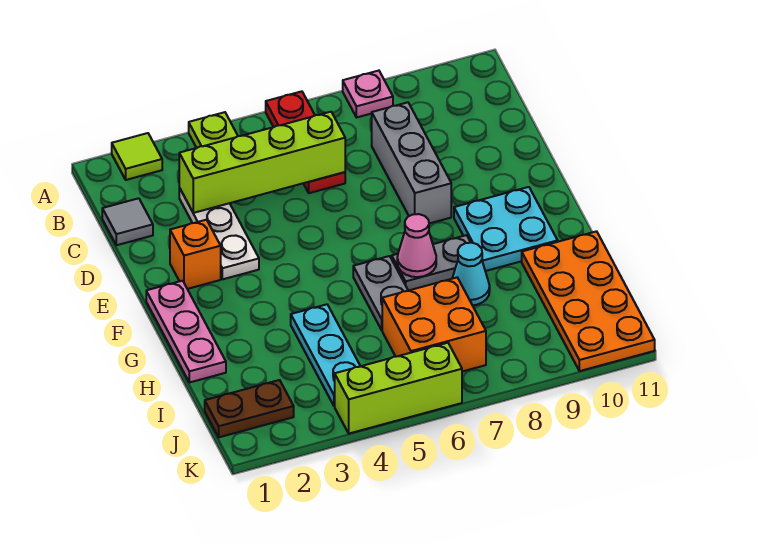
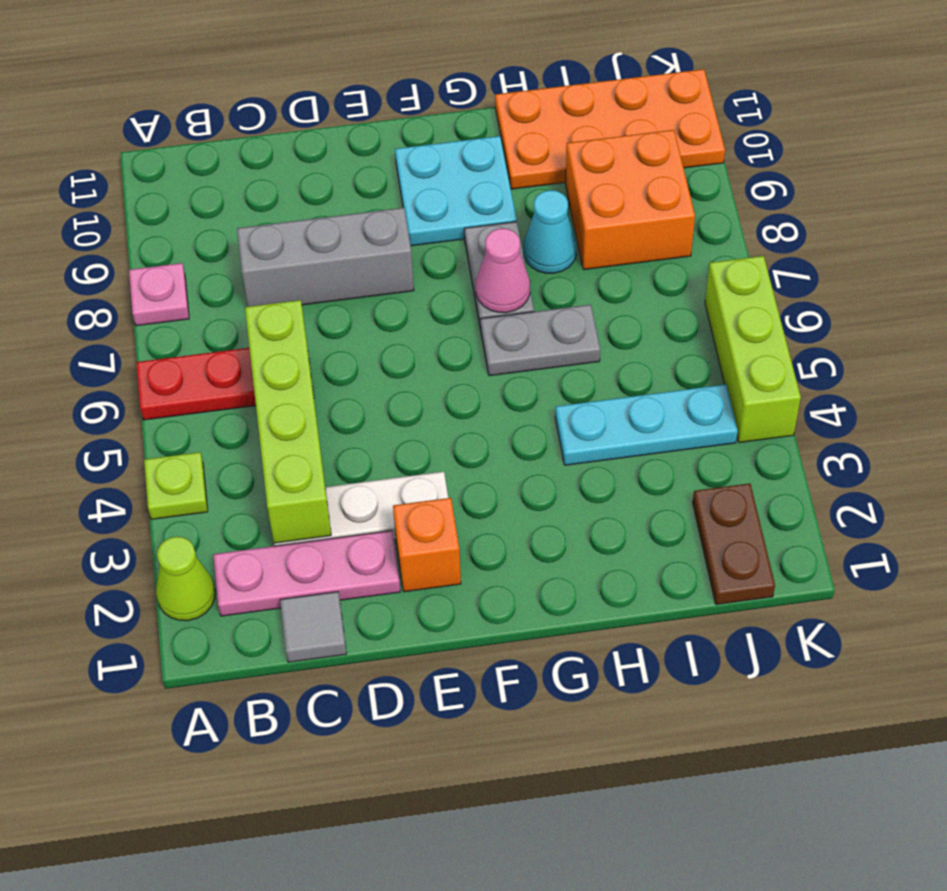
lime 1x1 tile [112,133,162,180] -> lime 1x1 cone [156,537,215,621]
pink 1x3 plate [146,281,226,383] -> pink 1x3 plate moved to [213,531,400,616]
orange 2x2 brick [382,278,486,372] -> orange 2x2 brick moved to [565,130,695,270]

